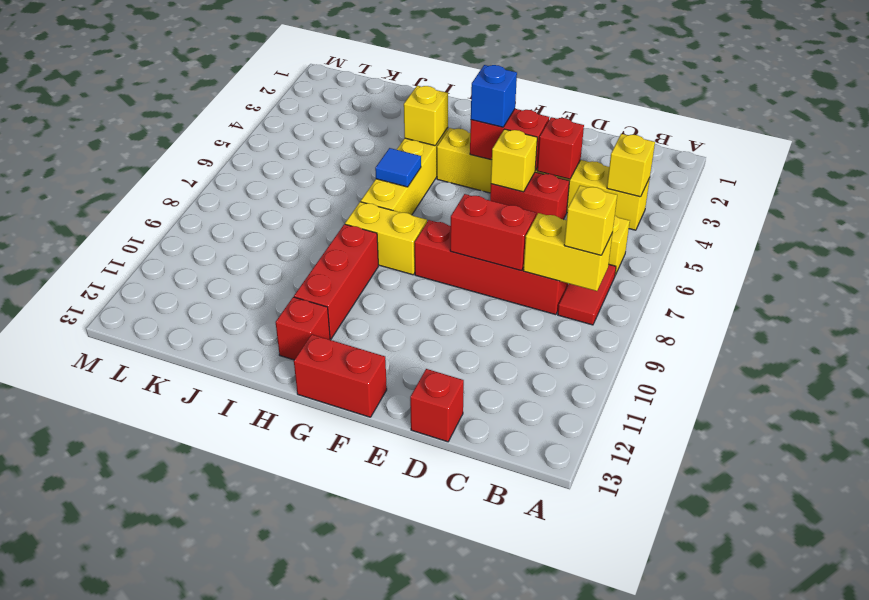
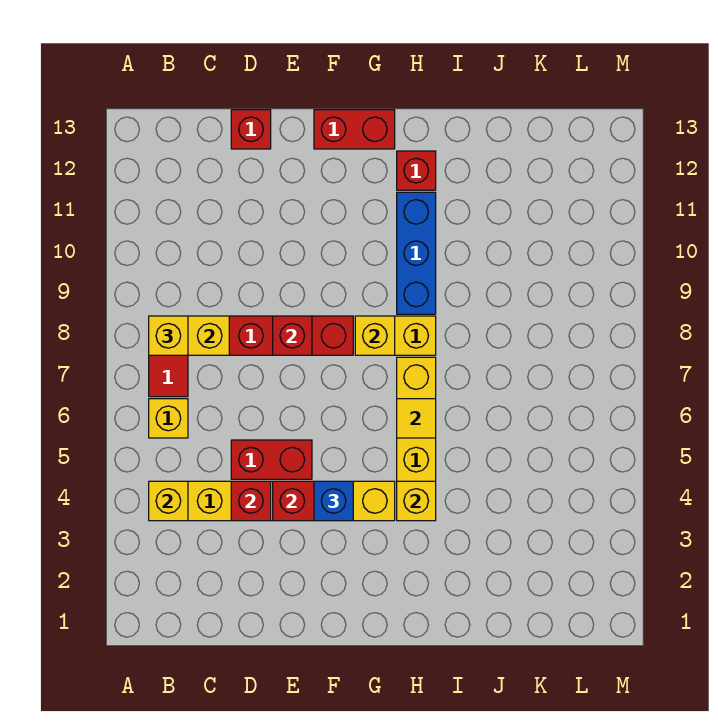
red 1x2 brick [450,194,536,271] -> red 1x1 brick [273,316,312,355]
yellow 1x1 brick [491,129,537,192] -> yellow 1x1 brick moved to [355,316,395,355]
blue 1x1 tile [375,148,421,187] -> yellow 1x1 tile [397,399,436,438]
red 1x3 brick [294,224,378,339] -> blue 1x3 brick [397,192,436,314]

